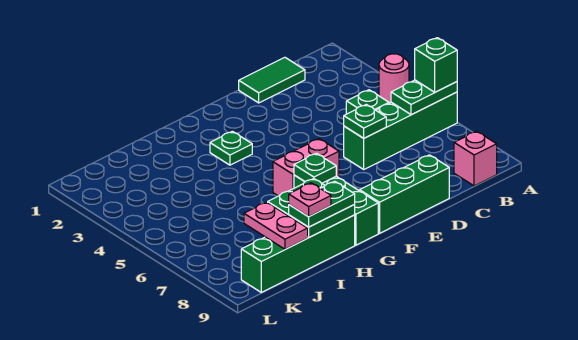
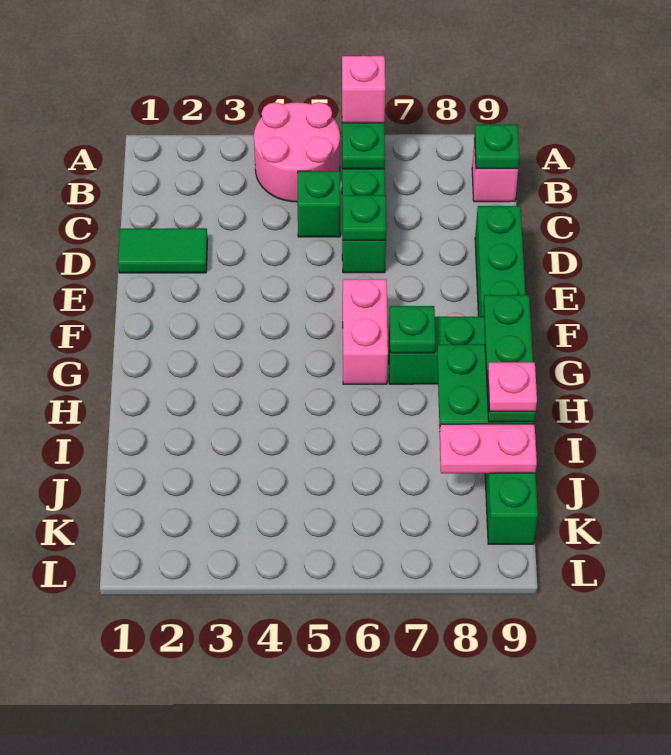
pink 1x1 round brick [379,54,409,103] -> pink 2x2 round brick [254,102,340,202]
green 1x1 brick [415,38,457,92] -> pink 1x1 brick [342,56,385,123]
green 1x2 tile [239,57,305,103] -> green 1x2 tile turned to [118,228,208,273]
green 1x1 plate [210,131,252,165] -> green 1x1 plate moved to [475,125,520,169]
green 1x2 plate [289,181,355,227] -> green 1x3 plate [483,295,536,422]

